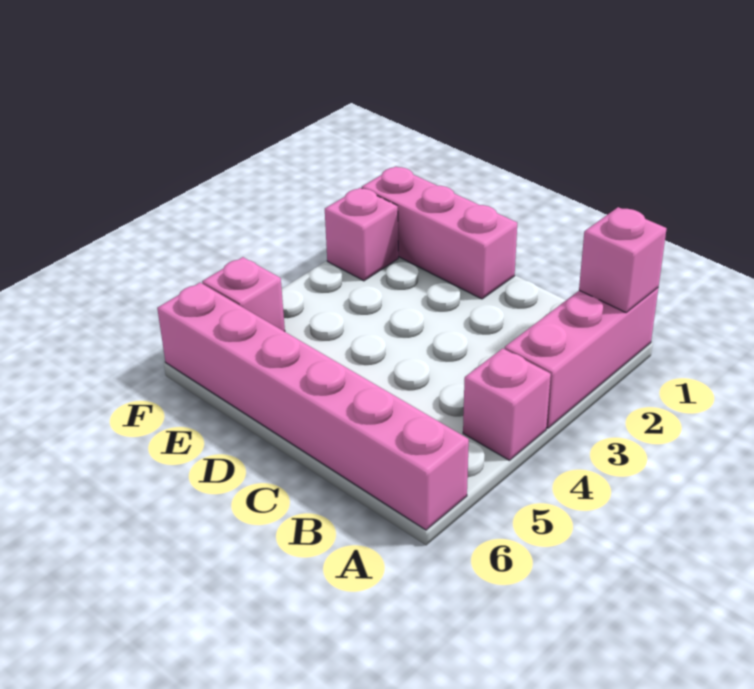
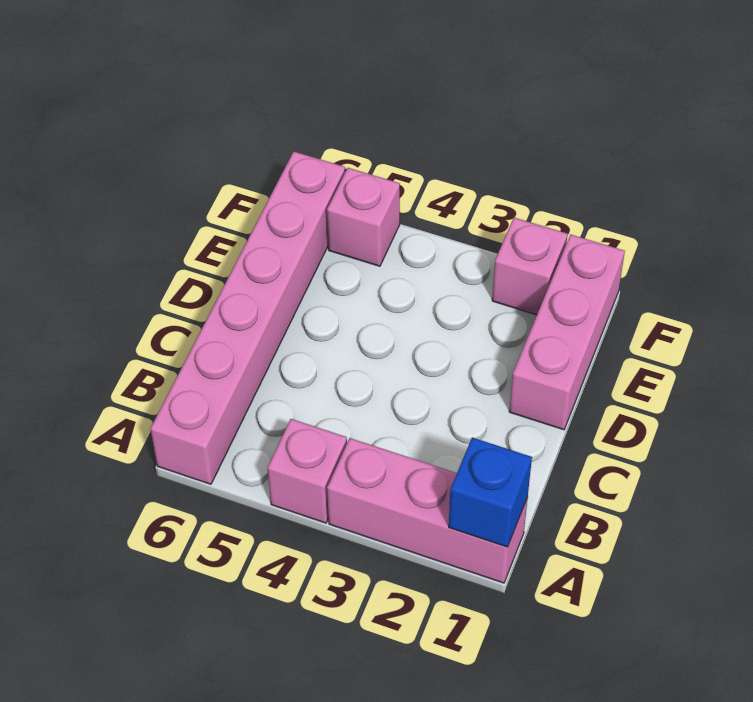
pink 1x1 brick [579,207,667,313] -> blue 1x1 brick [449,438,532,547]

